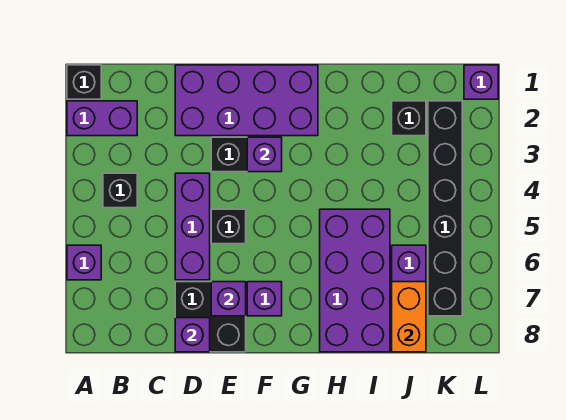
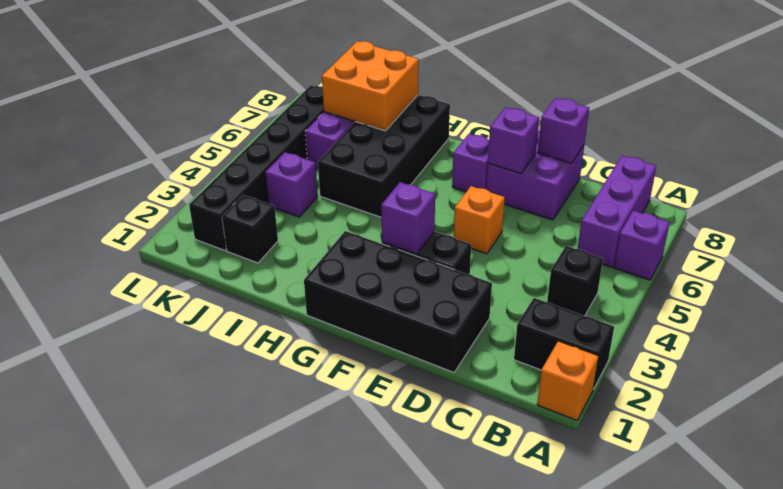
black 1x1 brick [67,65,101,99] -> orange 1x1 brick [537,341,599,420]
purple 1x2 brick [67,101,137,136] -> black 1x2 brick [514,298,614,389]
purple 2x4 brick [175,65,318,136] -> black 2x4 brick [304,231,492,373]
purple 1x3 brick [175,173,210,280] -> purple 1x3 brick moved to [578,156,656,267]
black 2x2 brick [175,282,246,352] -> purple 2x2 brick [486,131,584,220]
black 1x1 brick [211,209,246,244] -> orange 1x1 brick [454,186,505,254]
purple 2x4 brick [320,209,390,352] -> black 2x4 brick [318,95,450,217]
orange 1x2 brick [392,282,426,352] -> orange 2x2 brick [322,41,419,131]
purple 1x1 brick [464,65,498,99] -> purple 1x1 brick moved to [265,152,318,217]

